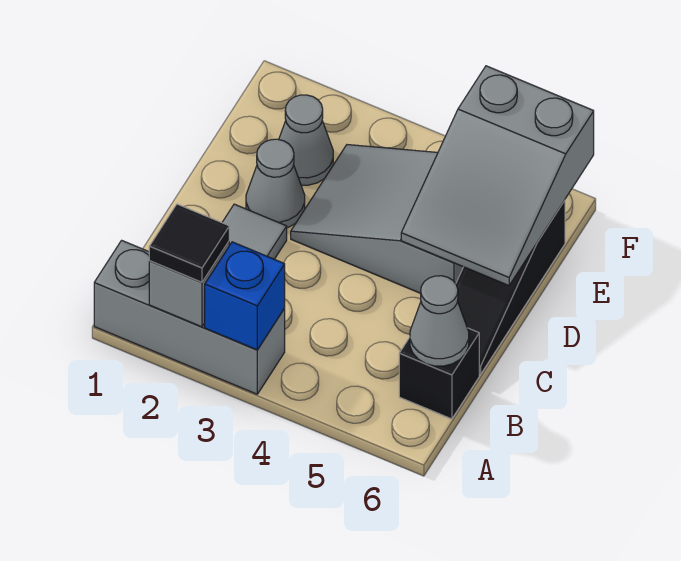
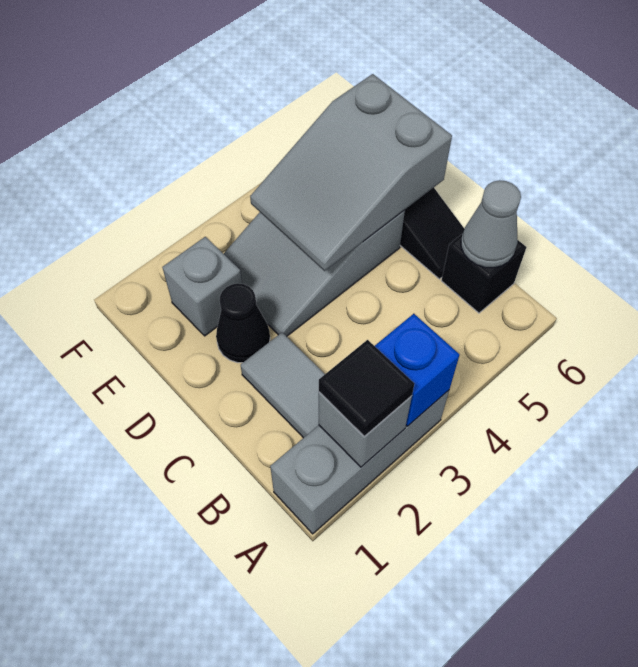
grey 1x1 cone [246,139,305,228] -> black 1x1 cone [216,283,270,363]
grey 2x3 slope [401,66,594,285] -> grey 2x3 slope turned to [250,74,452,271]
grey 1x1 cone [279,95,333,185] -> grey 1x1 brick [163,237,242,336]

